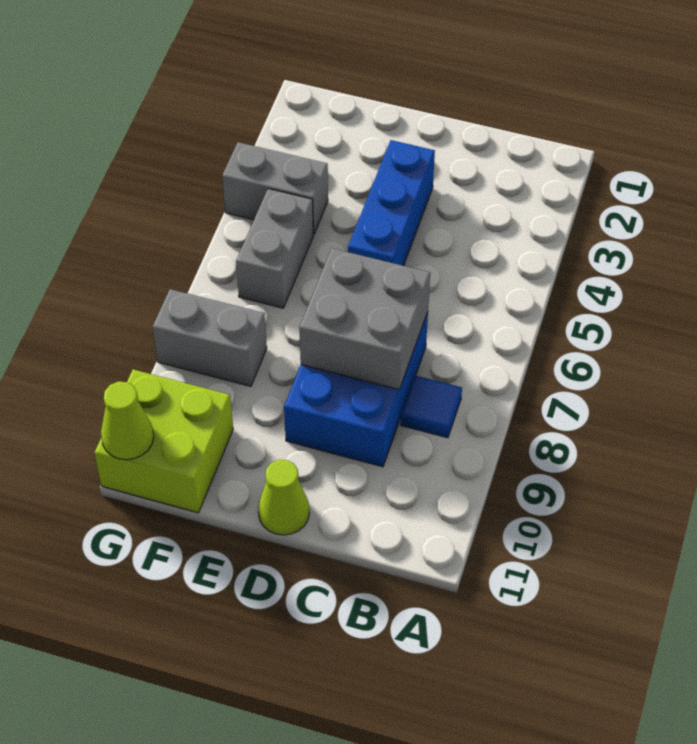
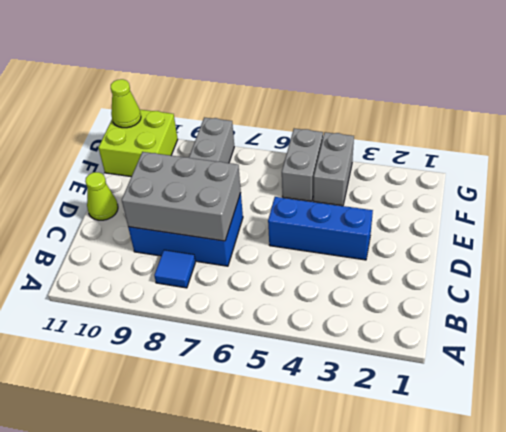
grey 2x2 brick [299,248,430,390] -> grey 2x3 brick [122,152,241,241]
grey 1x2 brick [236,189,313,308] -> grey 1x2 brick turned to [282,129,323,201]

